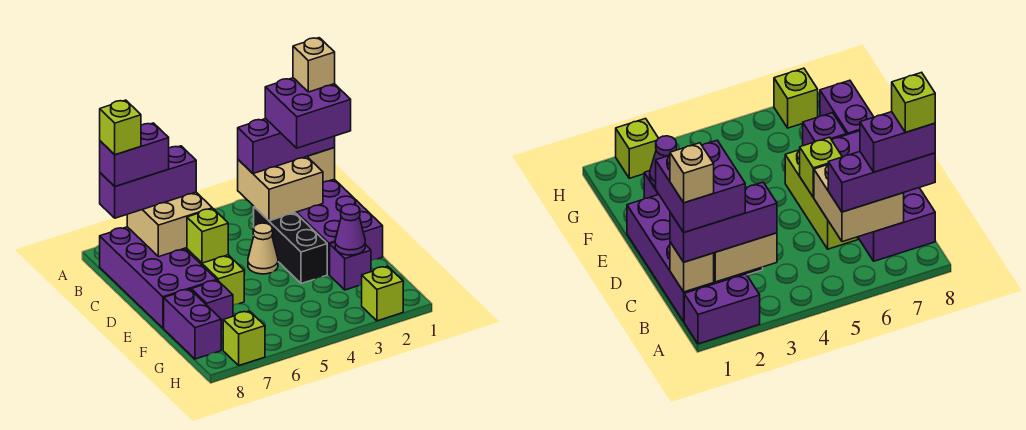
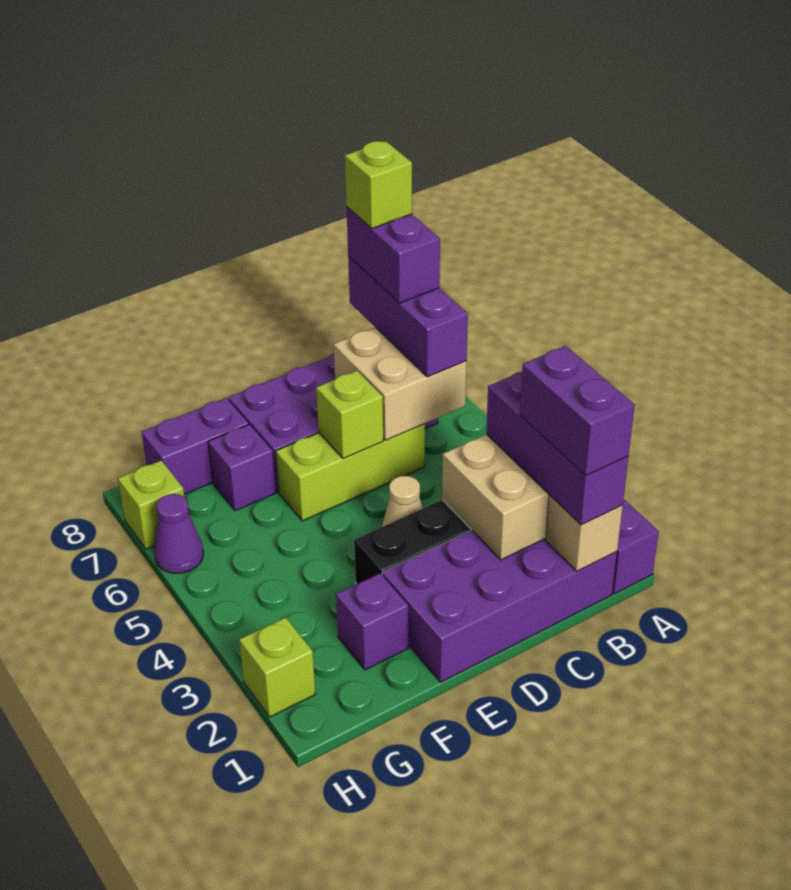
purple 2x2 brick [265,78,351,148] -> purple 1x2 brick [520,346,635,476]
tan 1x1 brick [293,38,335,92] -> none
purple 1x1 cone [335,204,365,255] -> purple 1x1 cone moved to [154,494,203,573]

